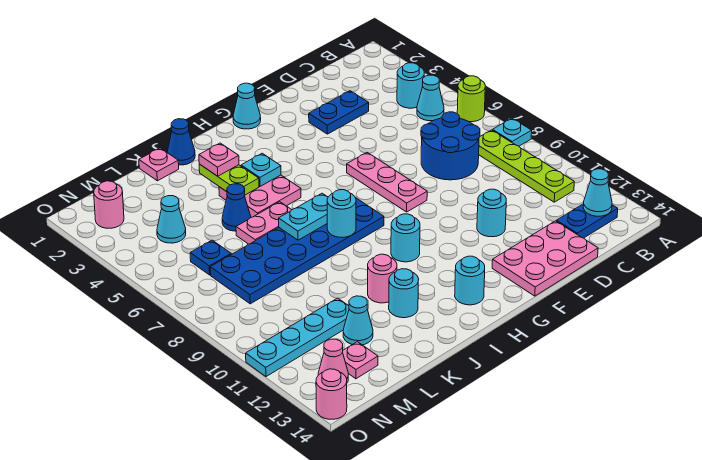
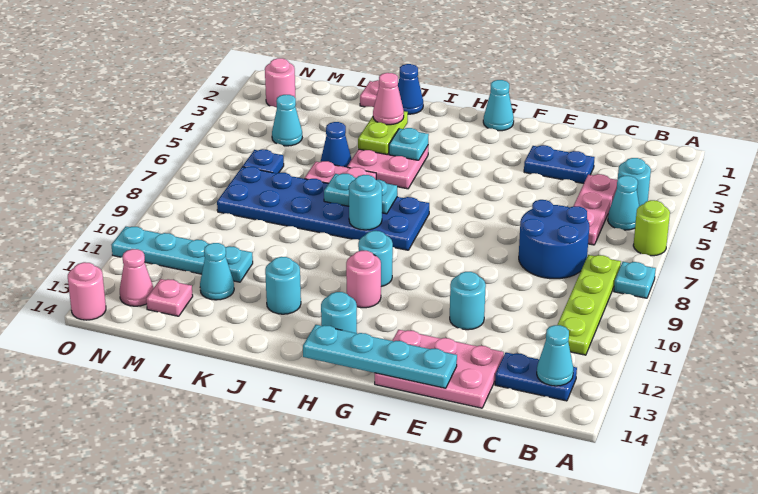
none -> cyan 1x4 plate [303,325,457,388]
pink 1x3 plate [347,153,427,212] -> pink 1x3 plate moved to [574,174,617,245]
pink 1x1 plate [199,143,239,176] -> pink 1x1 cone [373,73,404,125]
pink 1x1 round brick [368,254,397,303] -> pink 1x1 round brick moved to [346,251,381,308]

